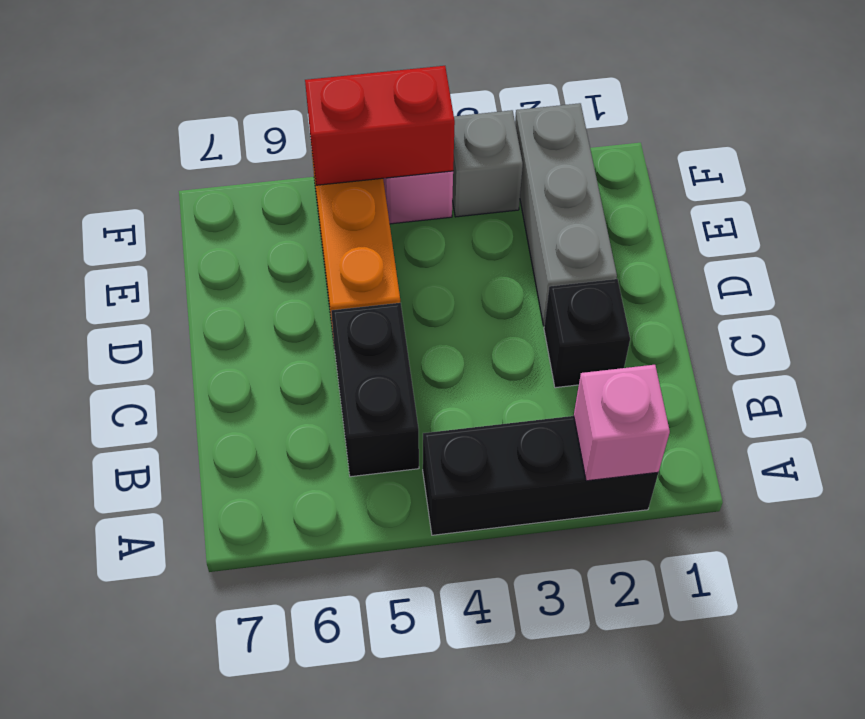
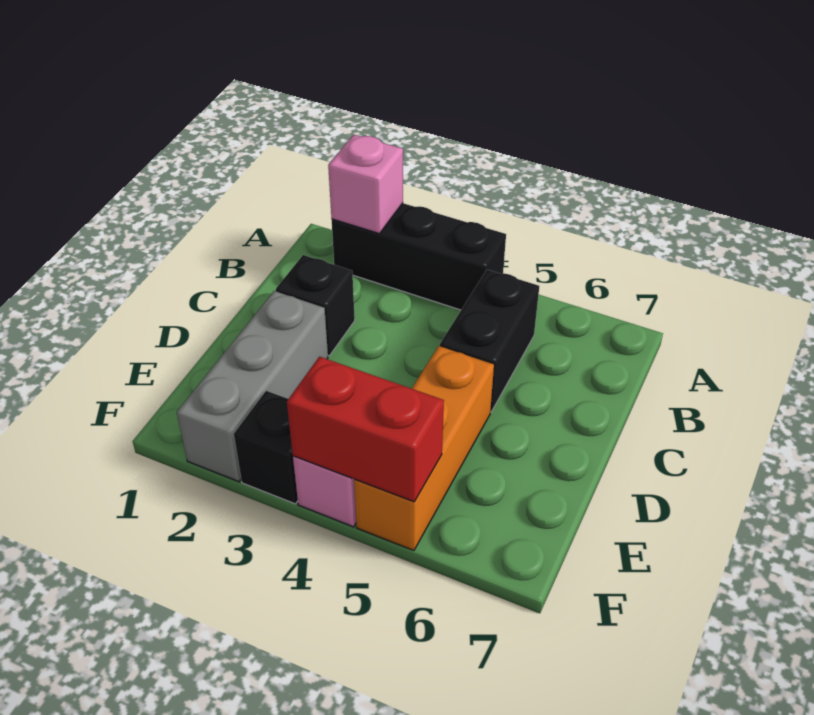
grey 1x1 brick [452,110,523,217] -> black 1x1 brick [234,391,298,504]

